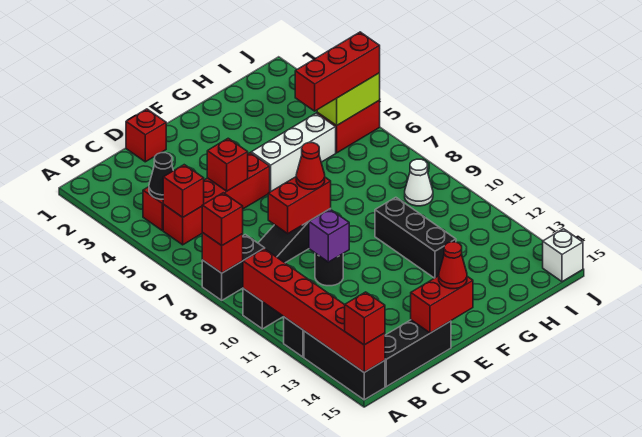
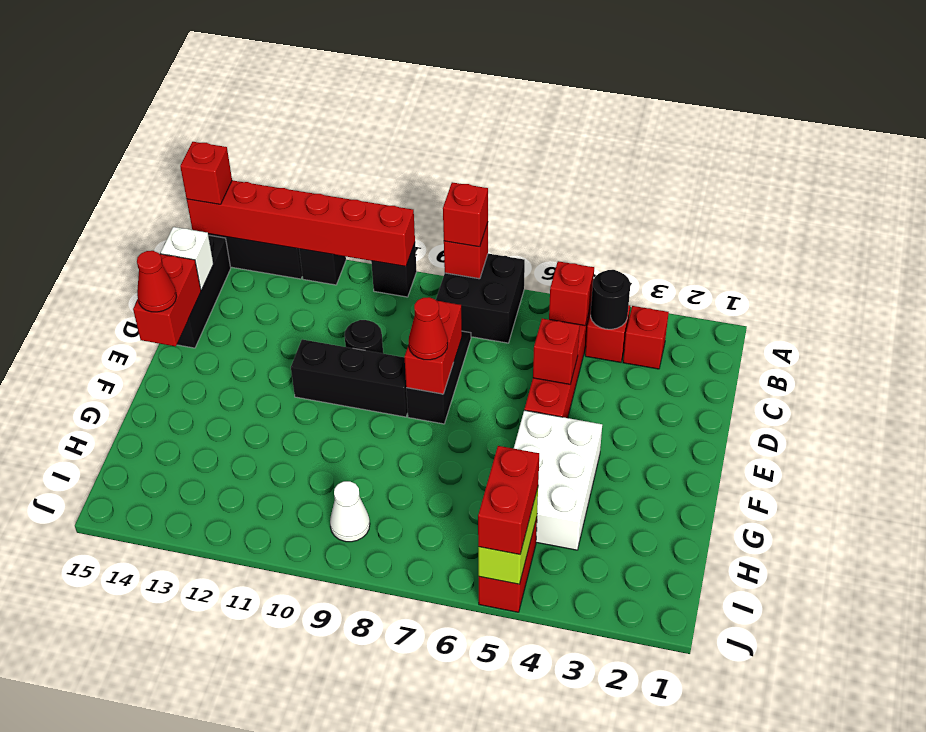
black 1x2 brick [202,235,265,300] -> black 2x2 brick [436,254,525,343]
black 1x1 cone [149,153,173,199] -> black 1x1 round brick [591,270,630,329]
red 1x1 brick [126,109,166,162] -> red 1x1 brick moved to [623,306,669,369]
purple 1x1 brick [309,209,349,262] -> none
white 1x3 brick [251,113,336,192] -> white 2x3 brick [514,410,602,550]
black 1x3 brick [375,197,456,278] -> black 1x3 brick moved to [291,339,408,417]
red 1x3 brick [295,32,380,111] -> red 1x2 brick [478,446,539,555]
white 1x1 brick [543,229,583,282] -> white 1x1 brick moved to [161,227,213,290]

